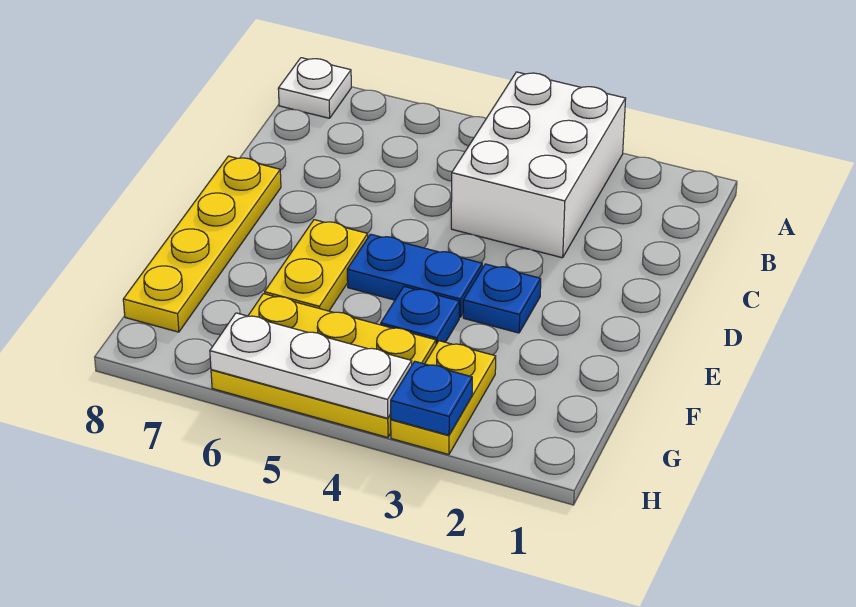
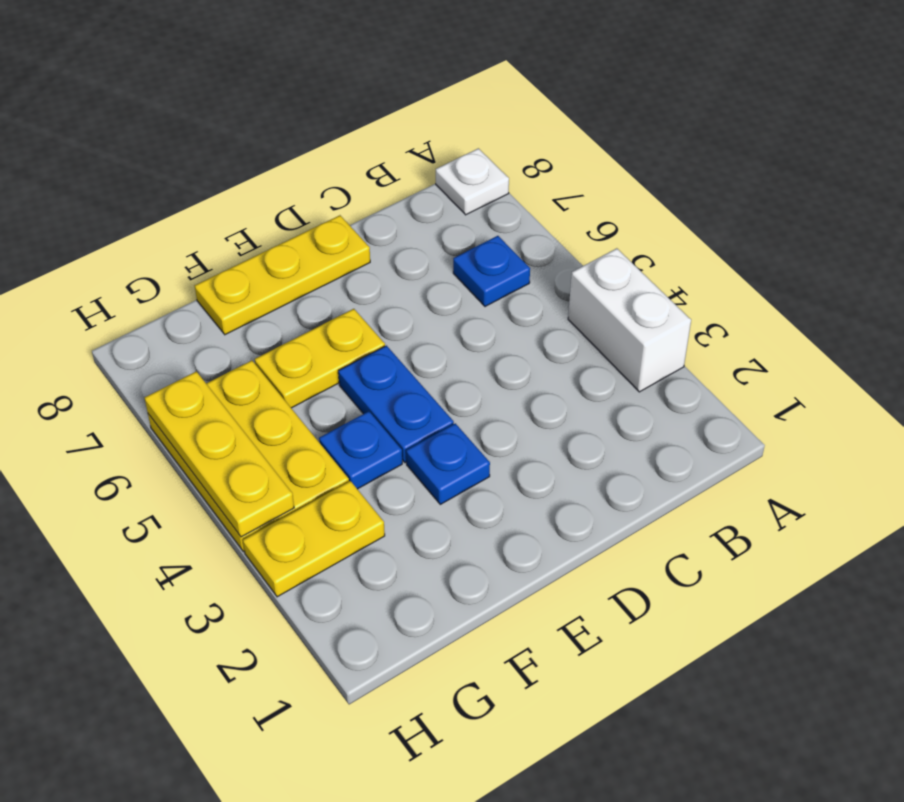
white 2x3 brick [451,72,626,258] -> white 1x2 brick [568,248,691,392]
yellow 1x4 plate [123,156,281,332] -> yellow 1x3 plate [195,215,370,335]
blue 1x1 plate [391,361,472,435] -> blue 1x1 plate moved to [453,236,530,307]
white 1x3 plate [210,313,412,418] -> yellow 1x3 plate [145,371,294,537]

